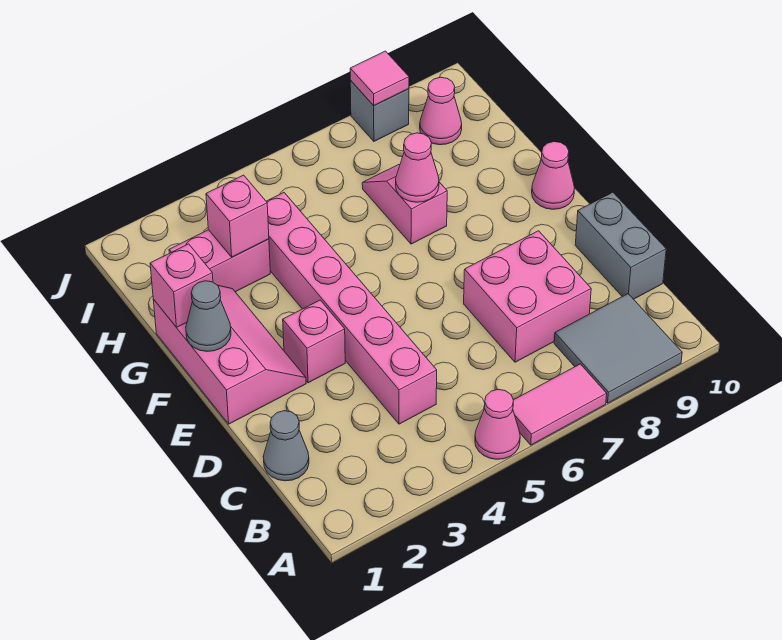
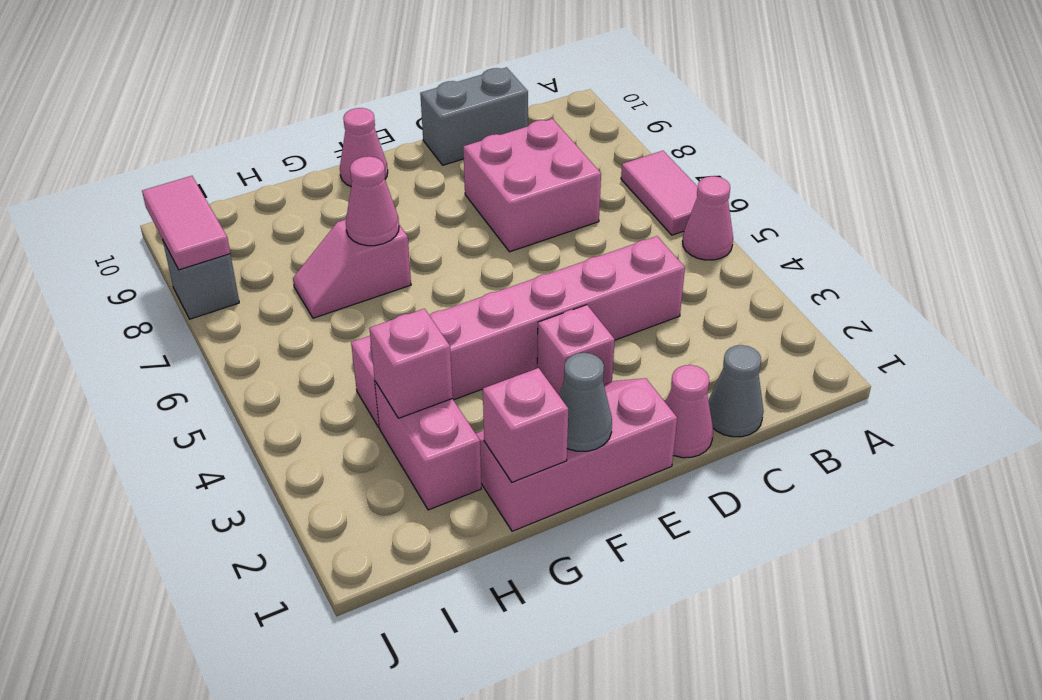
grey 2x2 tile [554,294,682,403] -> none
pink 1x1 cone [420,77,462,145] -> pink 1x1 cone moved to [665,365,713,458]
pink 1x1 tile [350,51,409,106] -> pink 1x2 tile [142,176,230,270]

